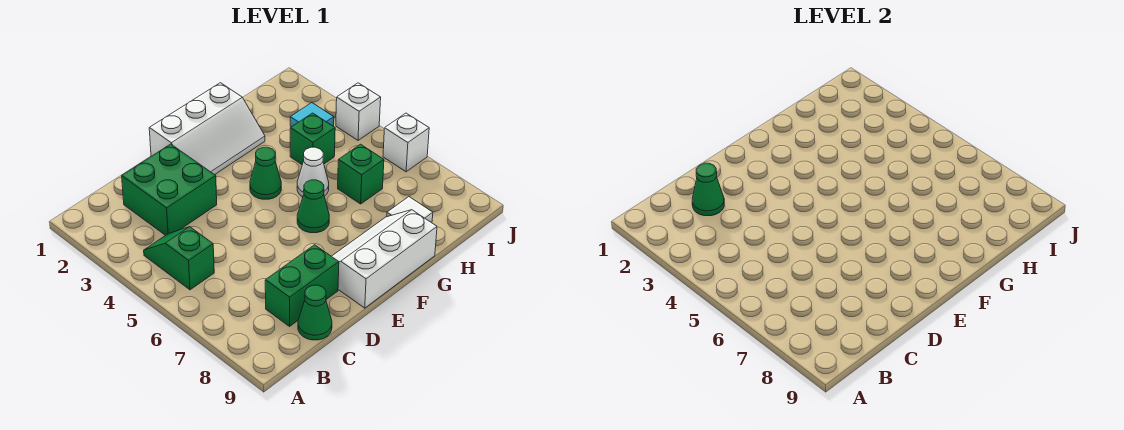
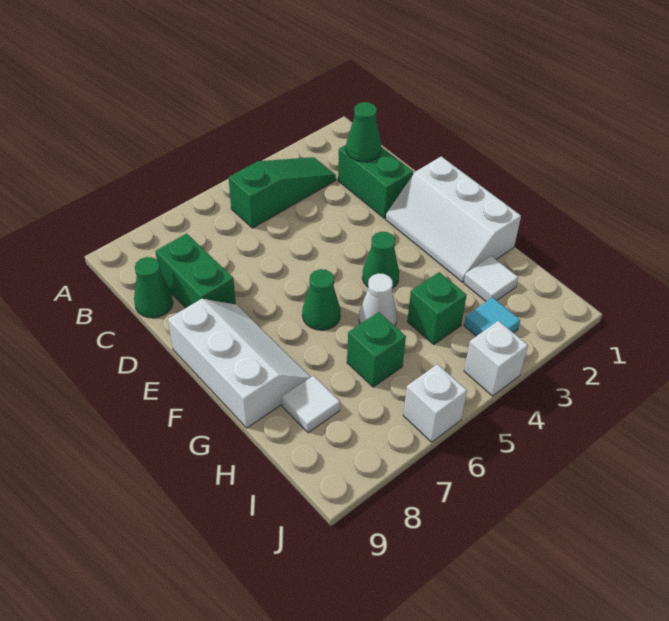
green 1x2 slope [144,227,214,290] -> green 1x3 slope [229,157,336,228]
green 2x2 brick [122,144,217,235] -> green 1x2 brick [338,145,413,218]
none -> white 1x1 tile [464,256,518,301]

